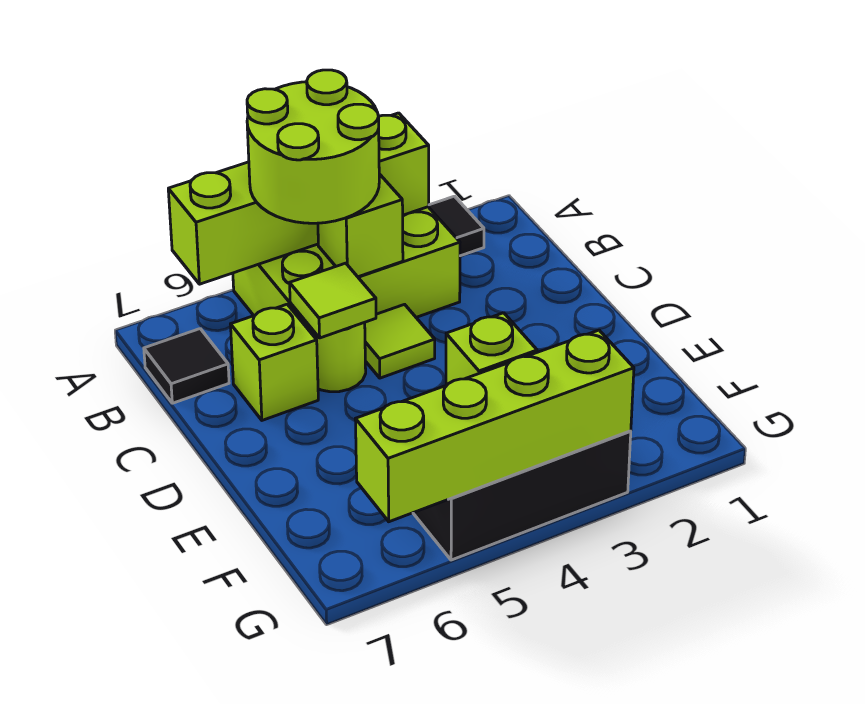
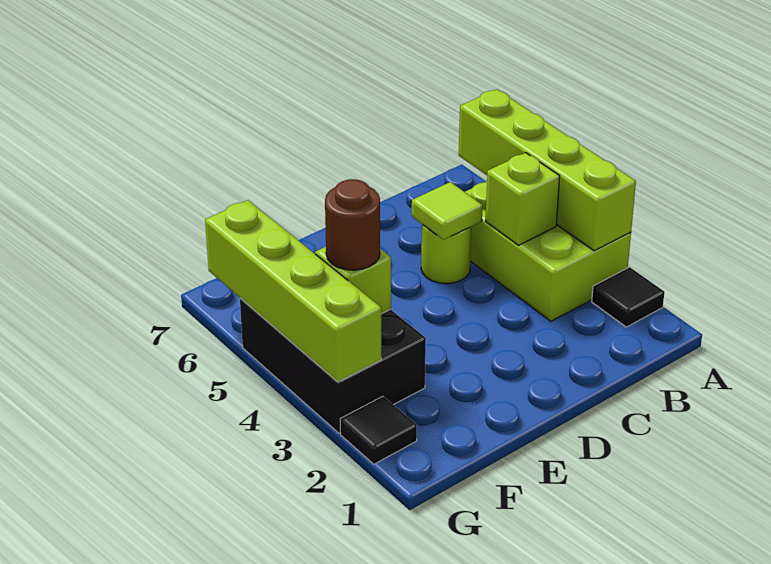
lime 2x2 round brick [247,70,379,223] -> none
black 1x1 tile [144,329,229,403] -> black 1x1 tile moved to [340,396,417,464]
lime 1x1 tile [365,304,435,378] -> none
lime 1x1 brick [231,304,318,420] -> none
none -> brown 1x1 round brick [325,179,380,270]

